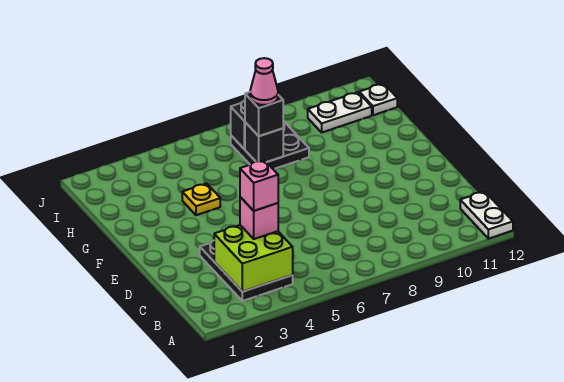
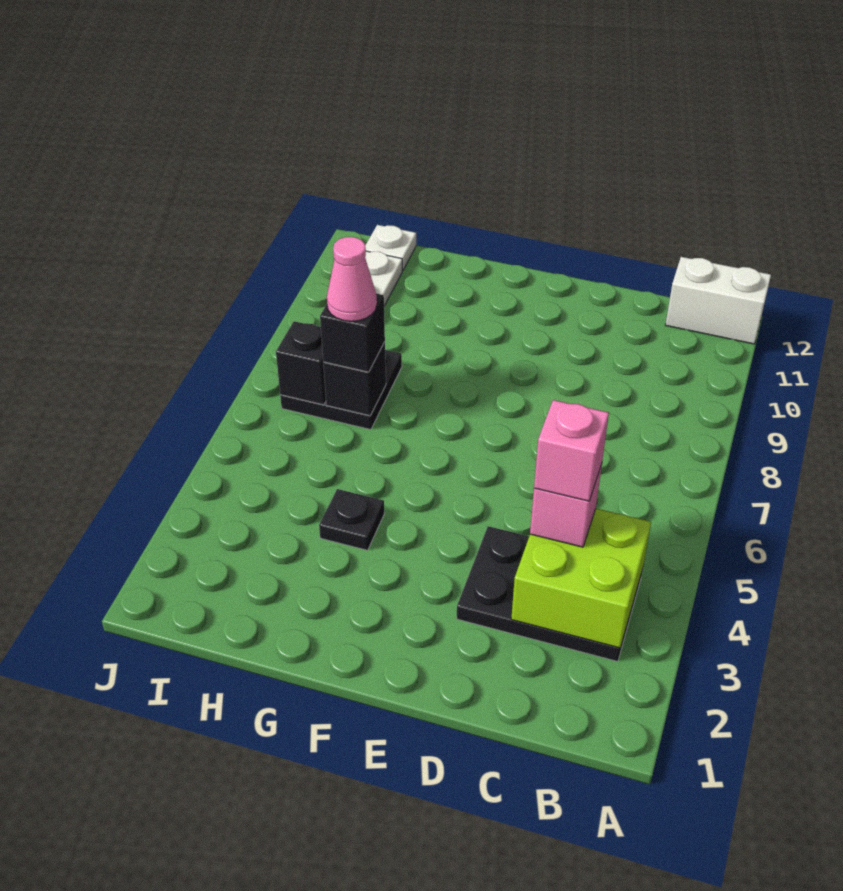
white 1x2 plate [460,191,513,239] -> white 1x2 brick [665,257,771,344]
yellow 1x1 plate [182,183,220,215] -> black 1x1 plate [319,489,384,550]

